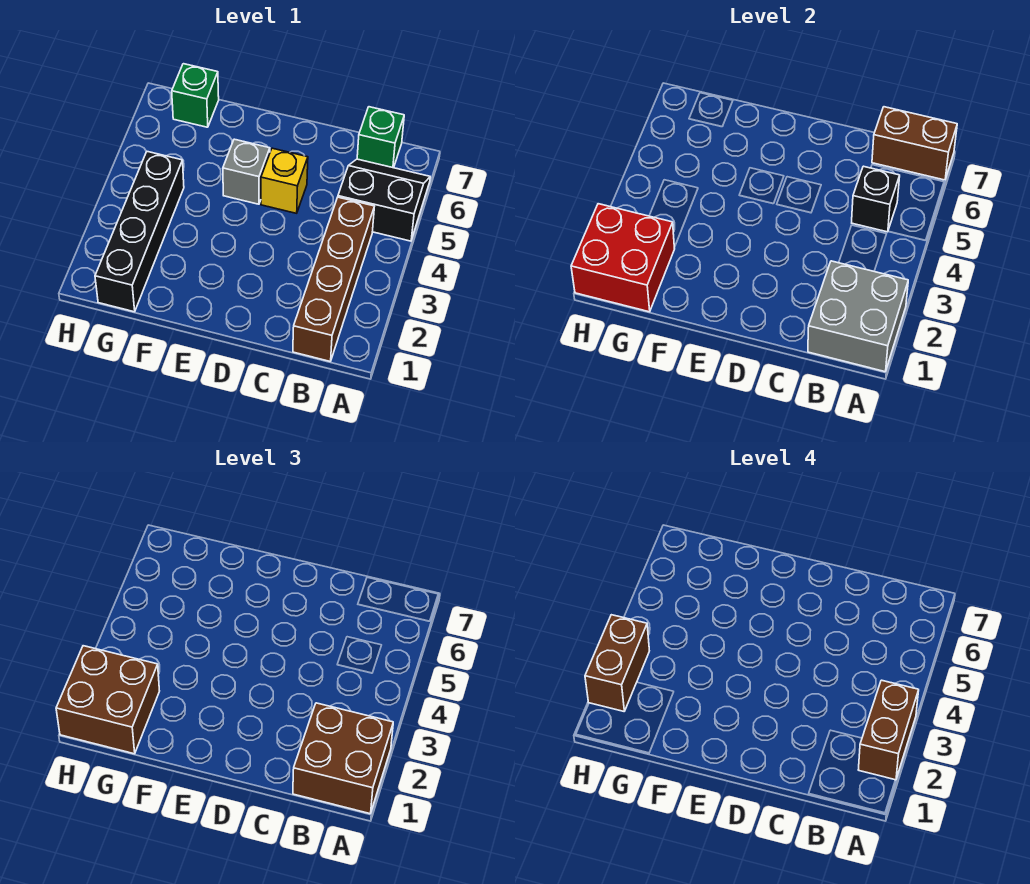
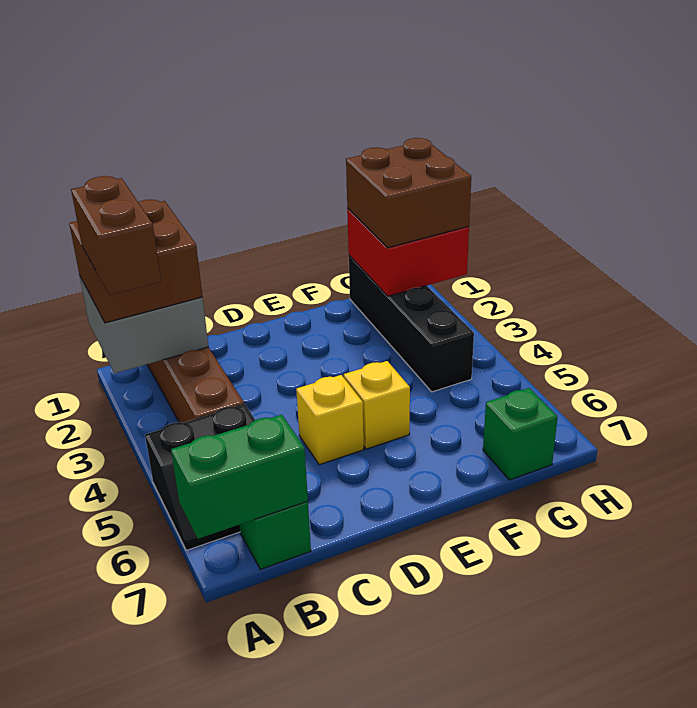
brown 1x2 brick [872,107,957,180] -> green 1x2 brick [171,415,308,539]
black 1x1 brick [852,166,900,232] -> none
grey 1x1 brick [223,139,270,204] -> yellow 1x1 brick [344,361,410,449]
brown 1x2 brick [585,615,649,711] -> none

